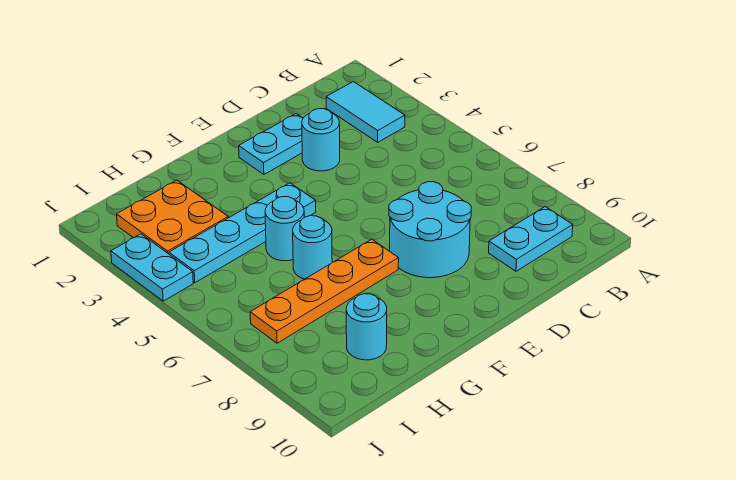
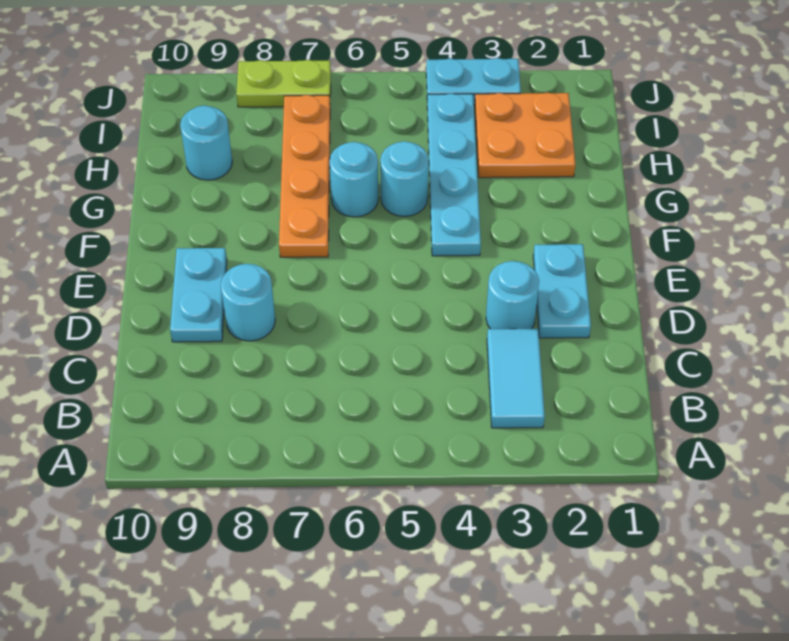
cyan 1x2 tile [326,82,405,142] -> cyan 1x2 tile turned to [487,329,545,428]
cyan 1x2 plate [489,207,573,271] -> cyan 1x2 plate moved to [170,248,227,342]
cyan 2x2 round brick [389,182,471,278] -> cyan 1x1 round brick [221,264,275,341]
none -> lime 1x2 plate [236,60,331,107]

